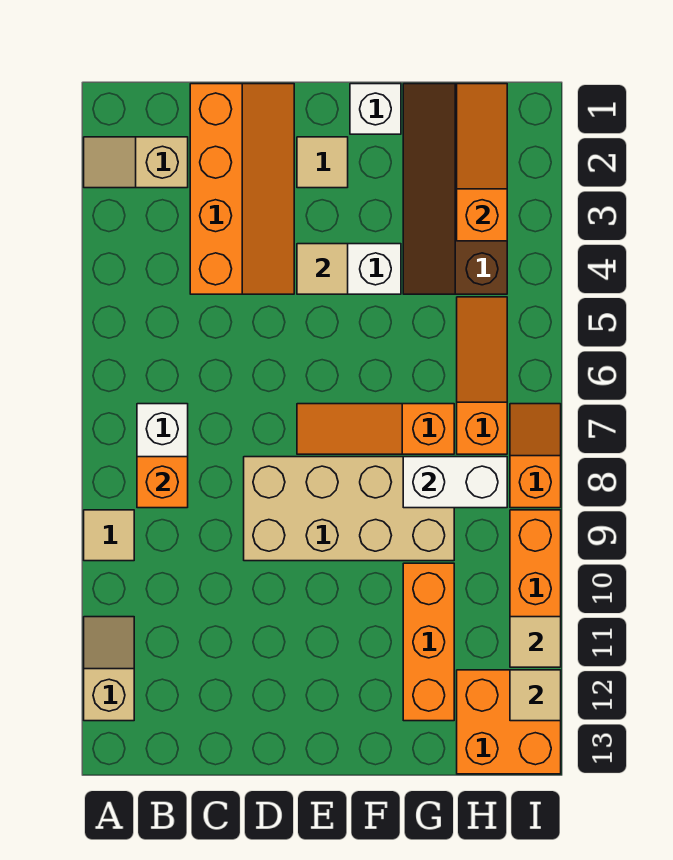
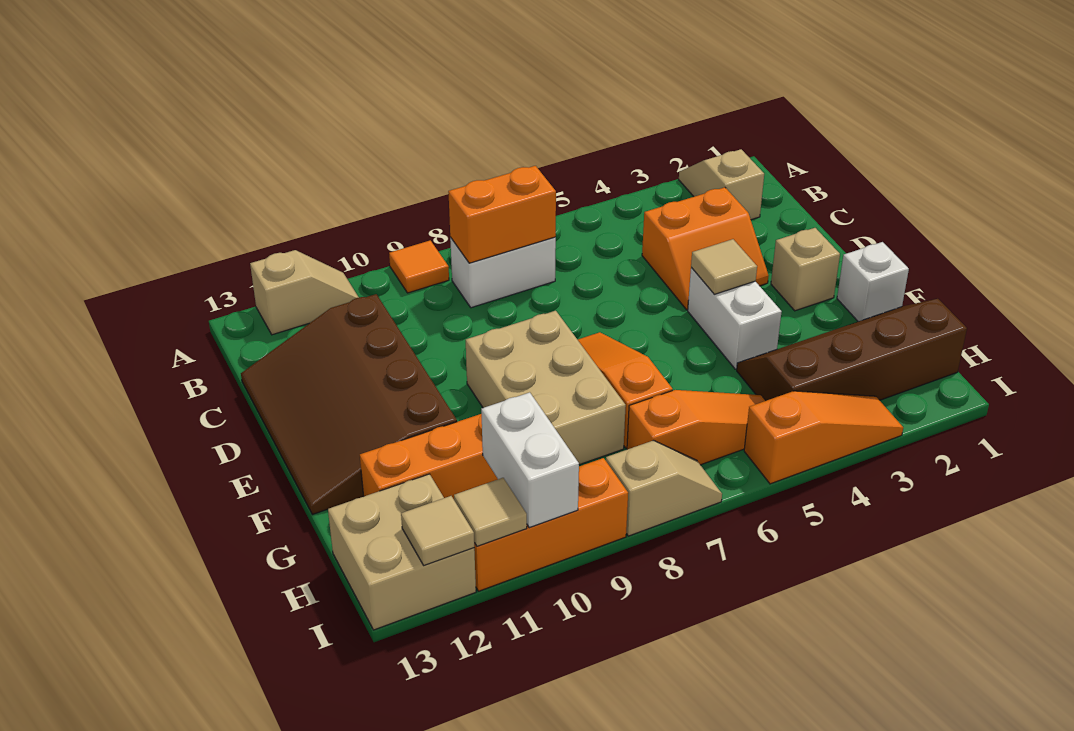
tan 1x1 tile [84,510,134,561] -> orange 1x1 tile [389,240,449,293]
orange 1x1 brick [137,457,188,508] -> orange 1x2 brick [448,166,556,263]
orange 2x4 slope [190,84,294,294] -> orange 2x2 slope [642,187,769,310]
none -> brown 3x4 slope [241,294,457,514]
tan 2x4 brick [244,457,454,561] -> tan 2x3 brick [466,311,626,465]
tan 1x1 tile [297,137,348,188] -> tan 1x1 brick [771,228,840,311]
white 1x2 brick [403,457,507,508] -> white 1x2 brick moved to [481,392,579,528]
orange 1x3 slope [457,84,507,241] -> orange 1x3 slope moved to [744,391,903,484]
orange 2x2 brick [457,670,561,774] -> tan 2x2 brick [328,474,476,630]
orange 1x2 slope [510,404,561,508] -> tan 1x2 slope [606,440,722,536]

